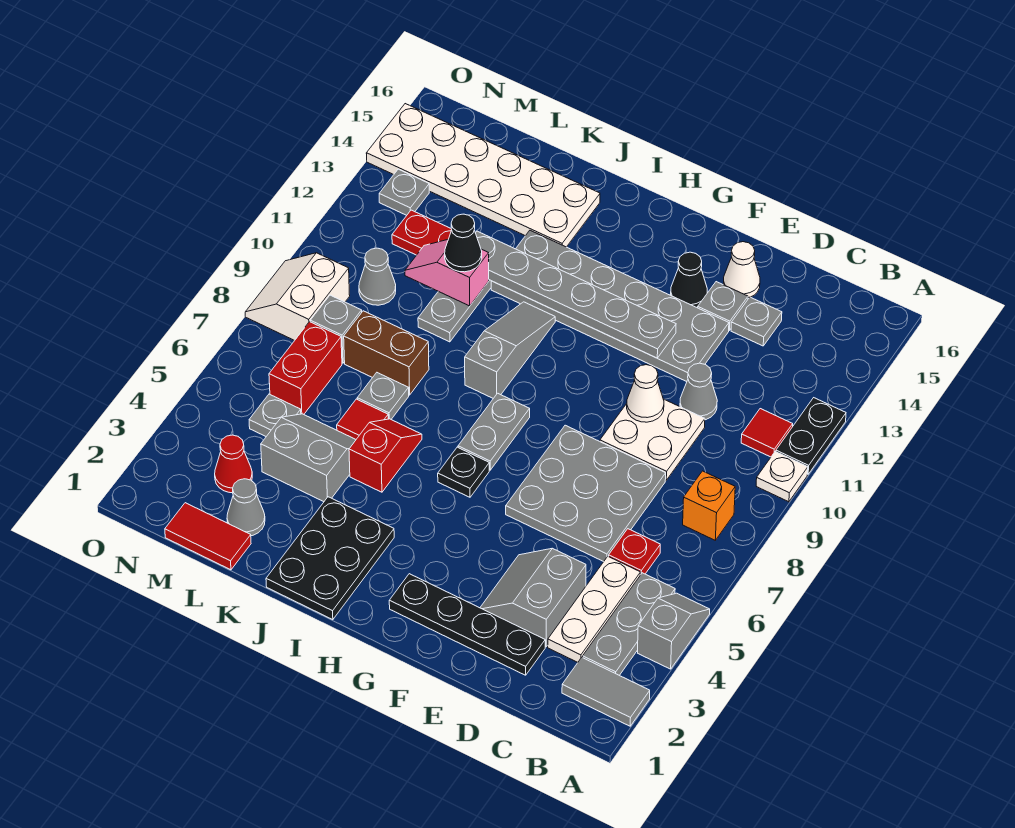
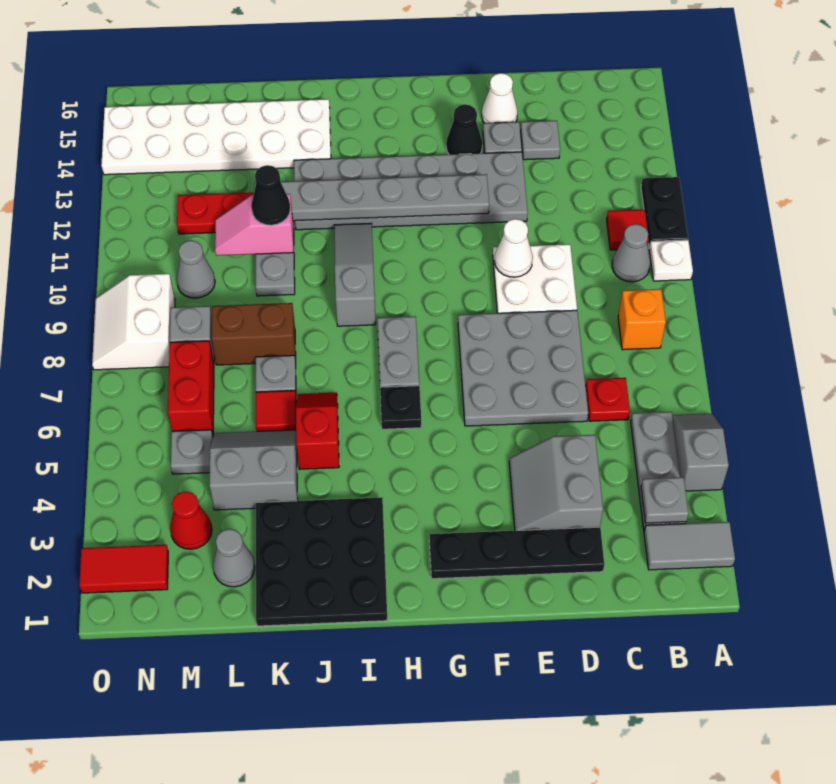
white 1x3 plate [548,556,641,662] -> none
grey 1x1 cone [680,363,717,420] -> grey 1x1 cone moved to [612,224,650,282]
black 2x3 plate [266,497,394,620] -> black 3x3 plate [256,497,387,626]
red 1x2 tile [165,503,251,570] -> red 1x2 tile moved to [79,545,168,593]
grey 1x1 plate [379,169,429,215] -> grey 1x1 plate moved to [641,477,689,523]

